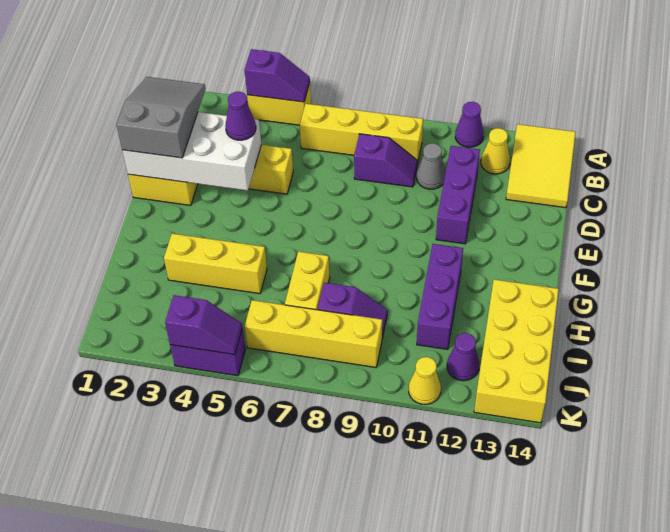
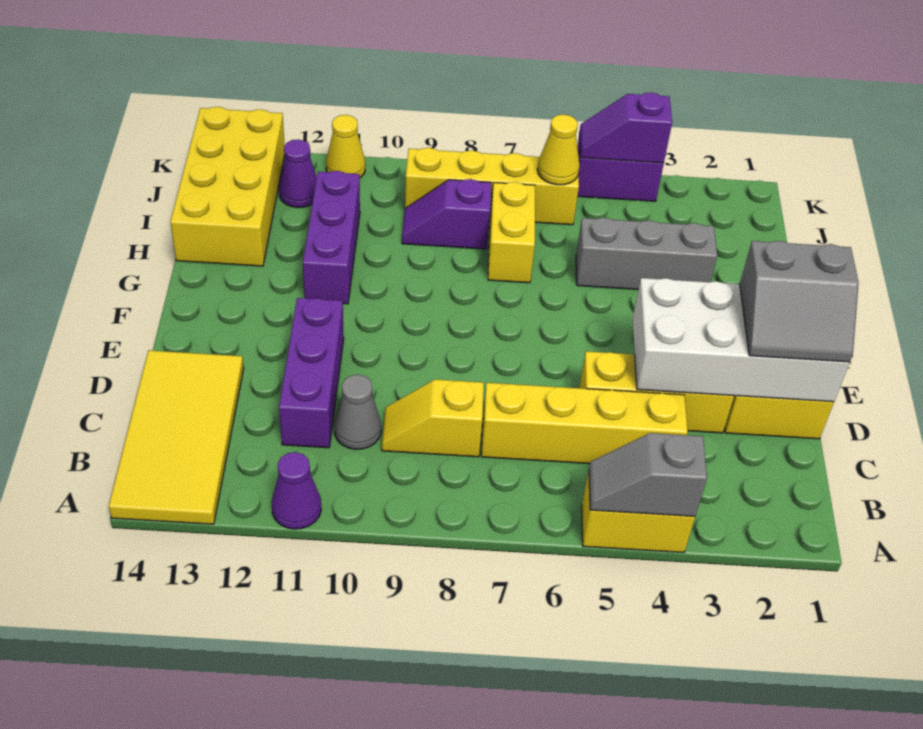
purple 1x2 slope [244,49,310,102] -> grey 1x2 slope [589,433,707,516]
yellow 2x3 tile [506,124,576,208] -> yellow 2x4 tile [109,350,244,524]
yellow 1x4 brick [300,104,423,161] -> yellow 1x4 brick moved to [481,383,688,464]
yellow 1x1 cone [481,128,510,174] -> yellow 1x1 cone moved to [537,115,580,185]
grey 2x3 slope [116,77,205,158] -> grey 2x2 slope [740,241,859,362]
purple 1x2 slope [354,134,418,187] -> yellow 1x2 slope [382,379,484,457]
purple 1x1 cone [225,92,256,140] -> none
yellow 1x3 brick [164,234,267,294] -> grey 1x3 brick [576,218,717,289]

